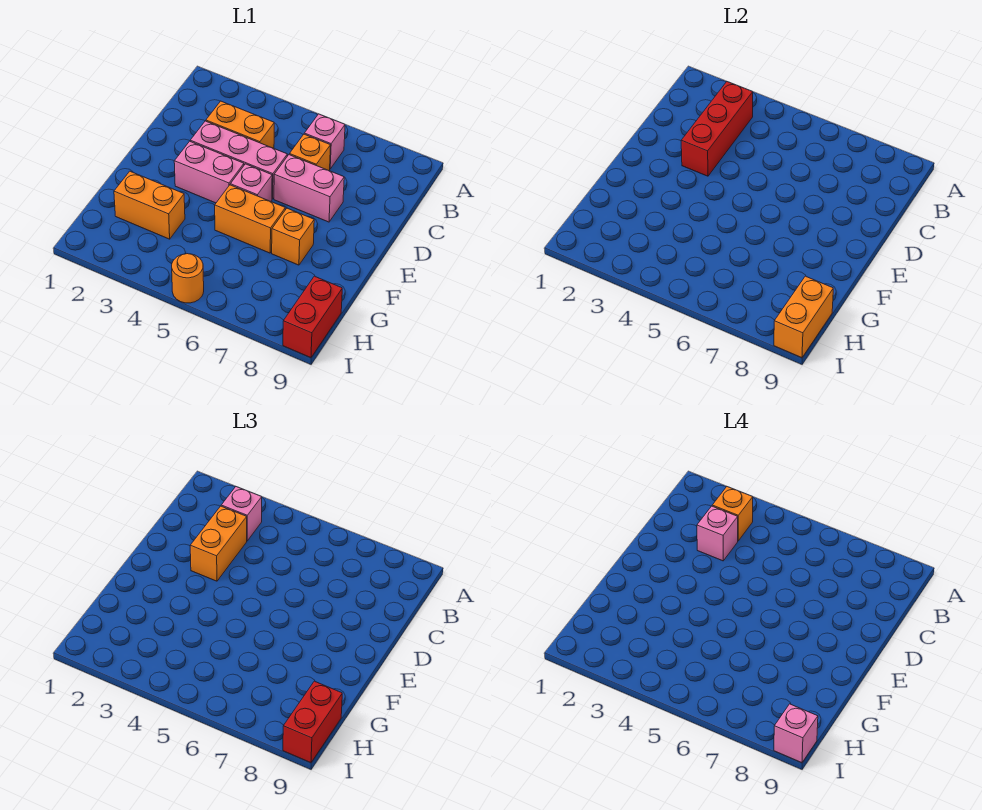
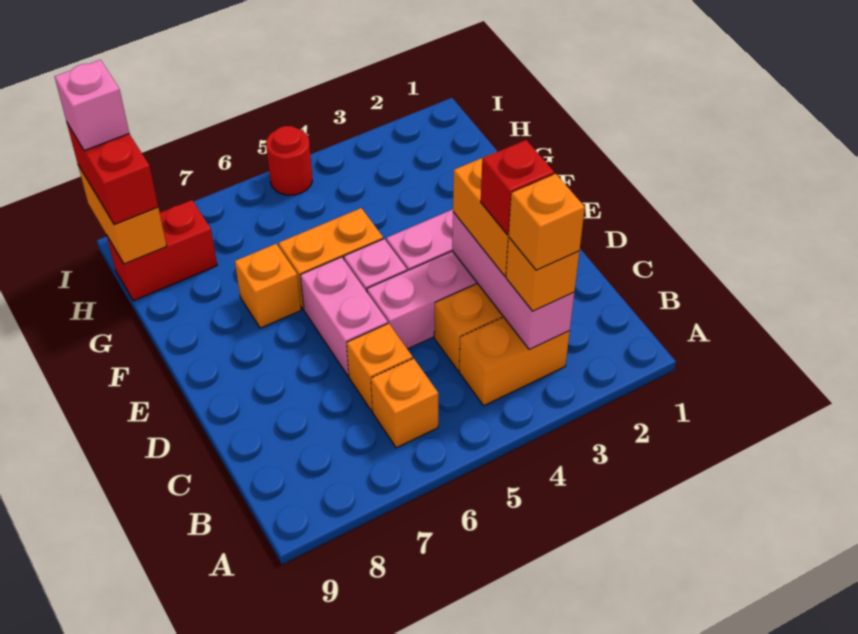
red 1x3 brick [681,82,753,176] -> pink 1x3 brick [452,212,574,350]
pink 1x1 brick [221,487,262,541] -> orange 1x1 brick [506,237,579,311]
pink 1x1 brick [304,114,345,169] -> orange 1x1 brick [371,358,438,448]
pink 1x1 brick [697,506,738,561] -> red 1x1 brick [481,140,554,235]
pink 1x2 brick [274,155,344,222] -> pink 1x2 brick turned to [300,257,388,376]
orange 1x2 brick [114,171,185,239] -> orange 1x2 brick moved to [459,317,570,406]
red 1x2 brick [283,276,342,358] -> red 1x2 brick turned to [107,200,217,301]
orange 1x1 round brick [172,254,204,303] -> red 1x1 round brick [266,126,312,195]

